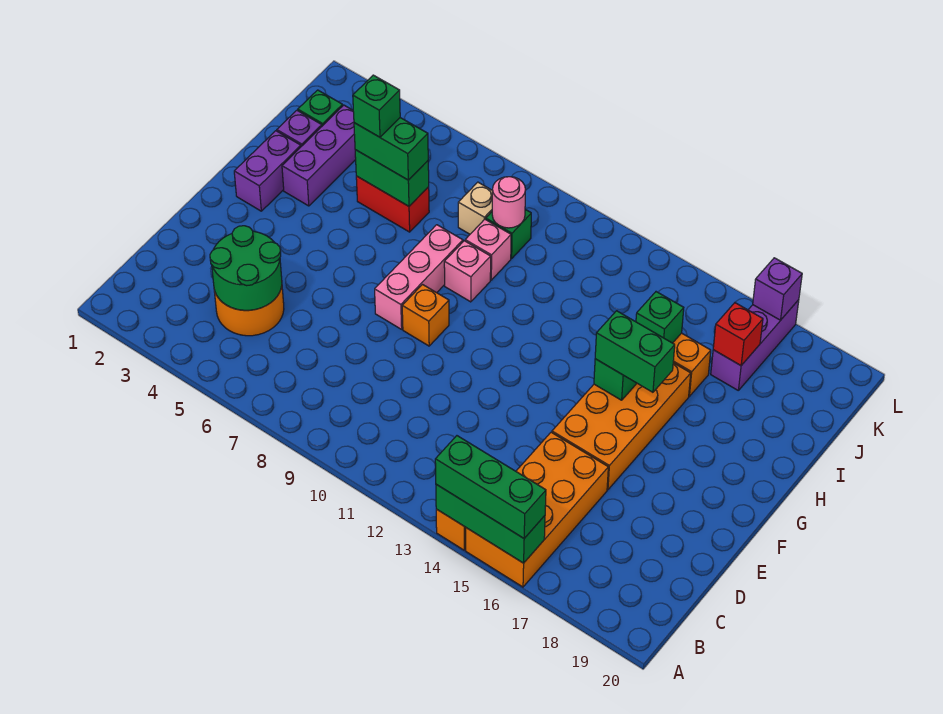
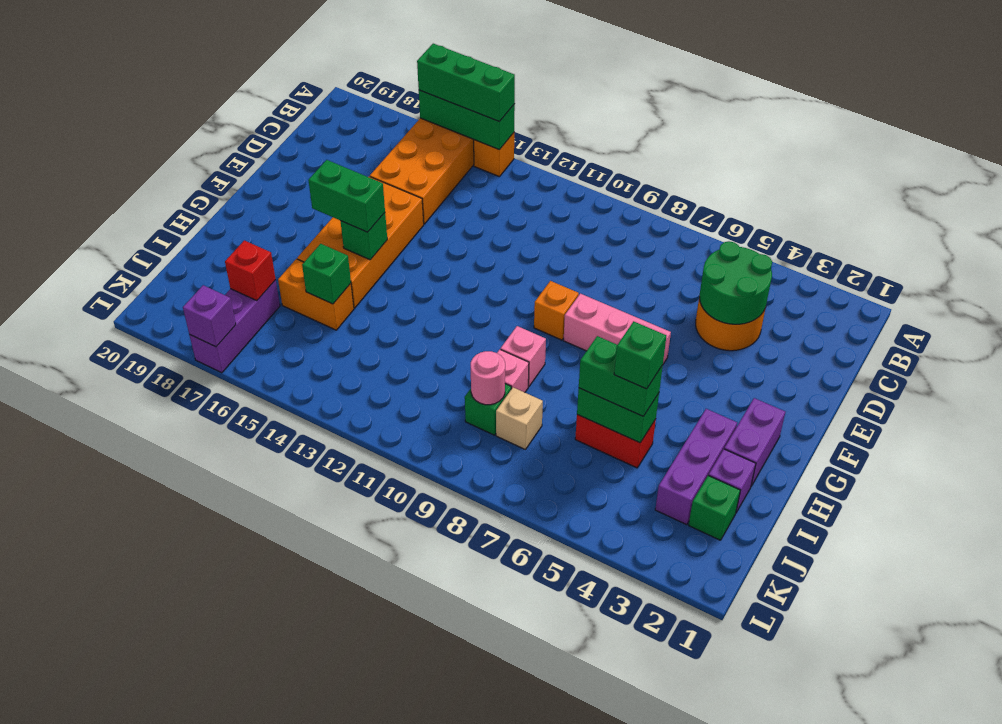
pink 1x3 brick [375,225,463,329] -> pink 1x3 brick turned to [564,294,671,364]

